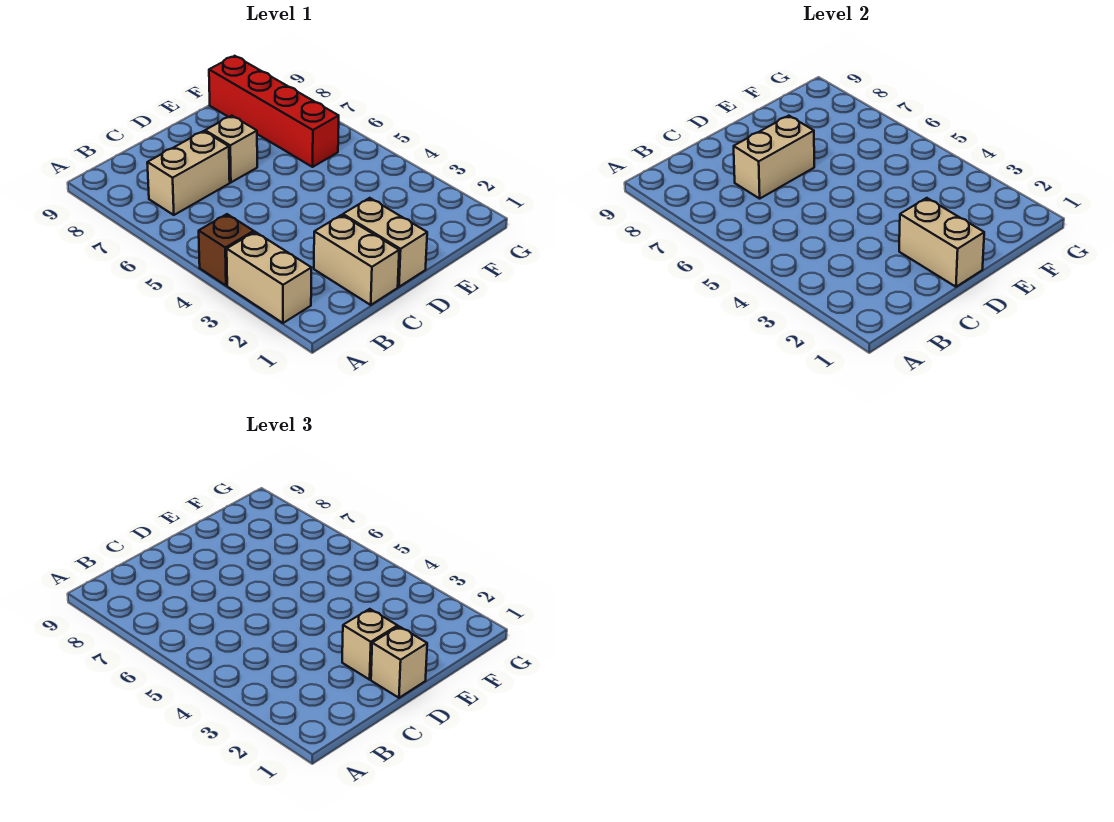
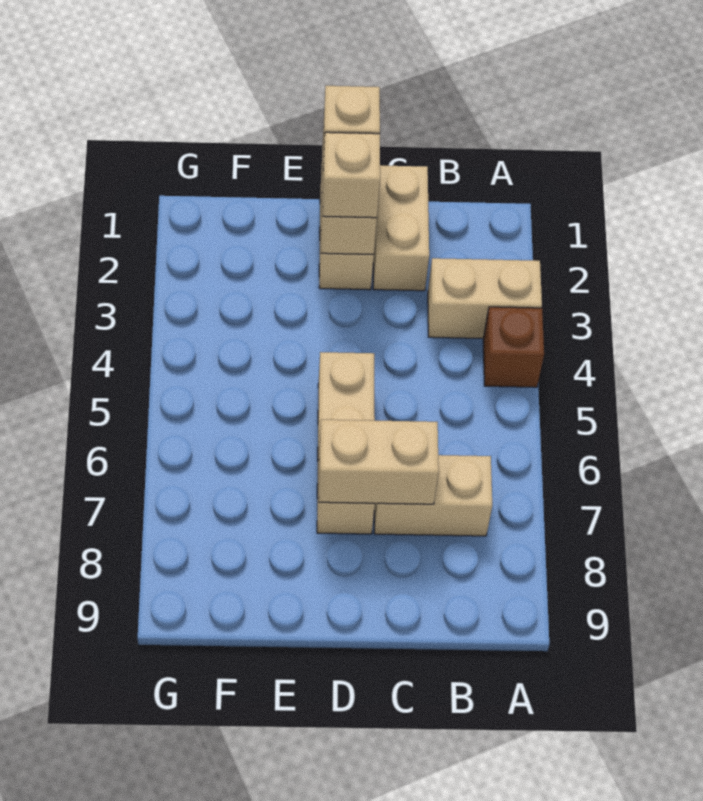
tan 1x2 brick [227,232,311,323] -> tan 1x2 brick turned to [428,258,542,339]
tan 1x1 brick [205,116,257,182] -> tan 1x3 brick [317,352,375,534]
red 1x4 brick [209,56,339,167] -> none

